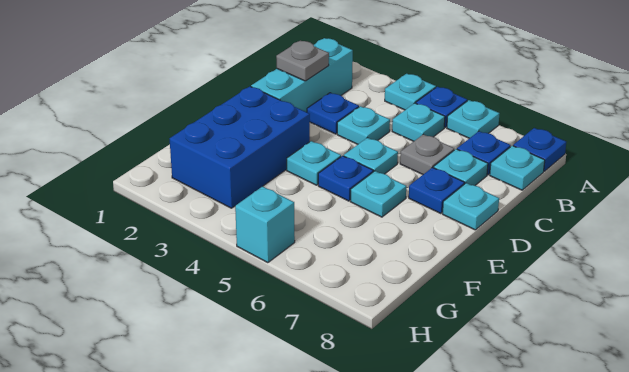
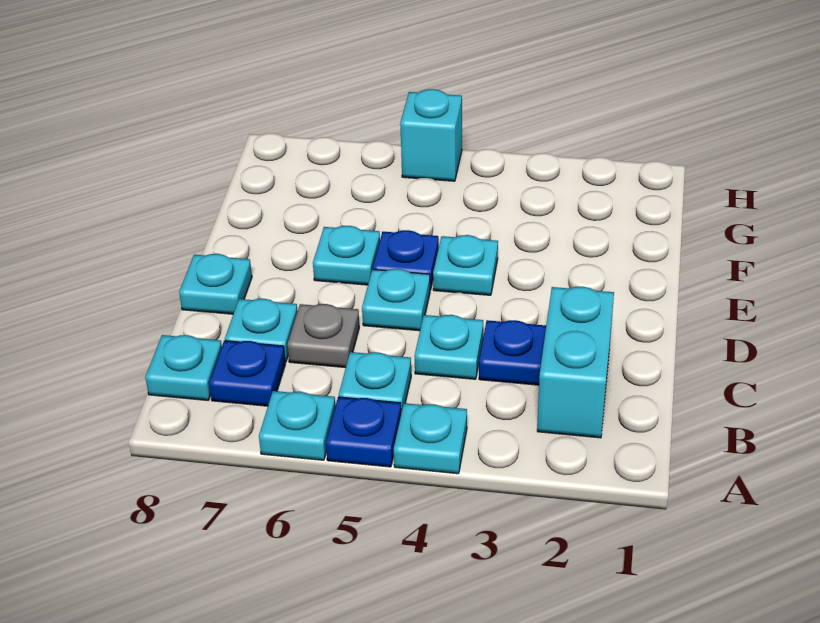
blue 1x1 plate [513,128,566,171] -> none
cyan 1x3 brick [251,38,353,112] -> cyan 1x2 brick [537,286,614,438]
grey 1x1 plate [276,41,329,81] -> none
blue 1x1 plate [409,168,465,213] -> none
blue 2x3 brick [170,86,310,208] -> none

